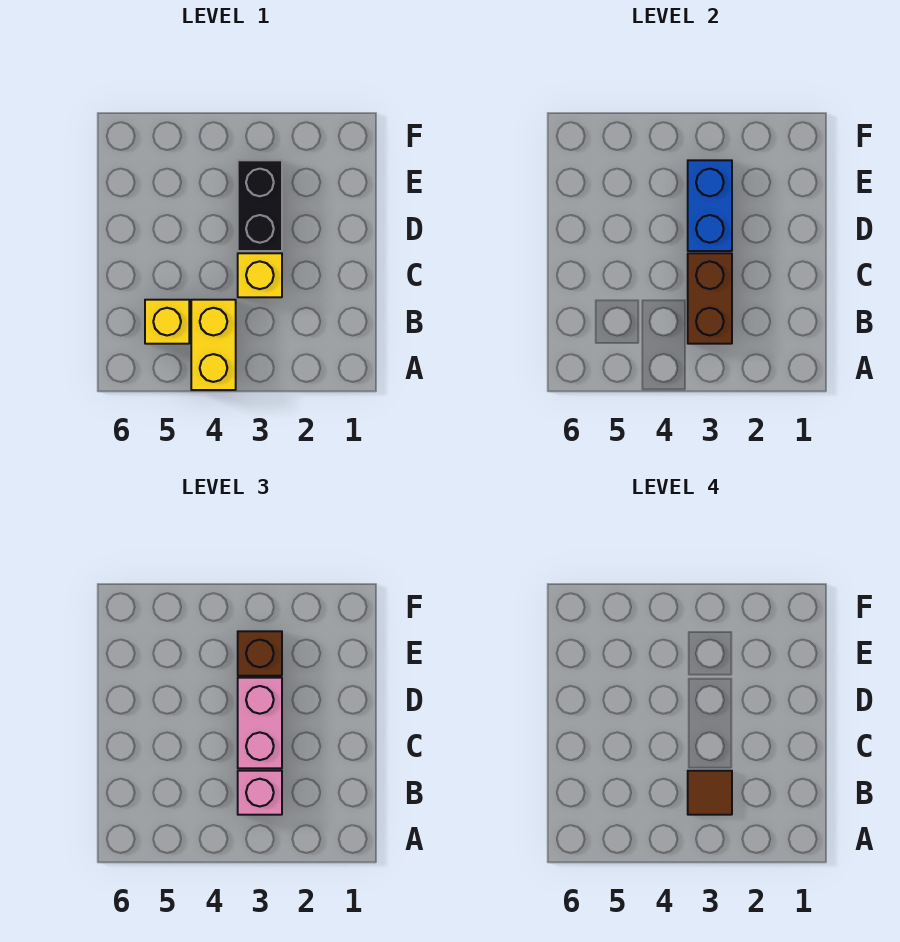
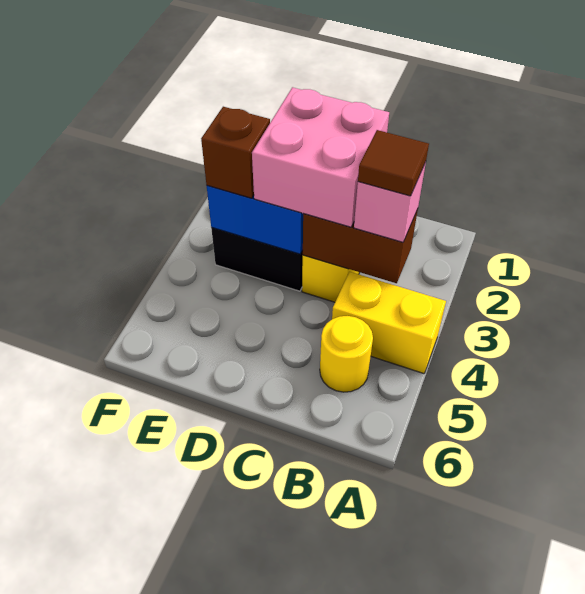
yellow 1x1 brick [145,300,189,344] -> yellow 1x1 round brick [320,316,373,392]
pink 1x2 brick [238,678,282,768] -> pink 2x2 brick [252,87,389,227]

